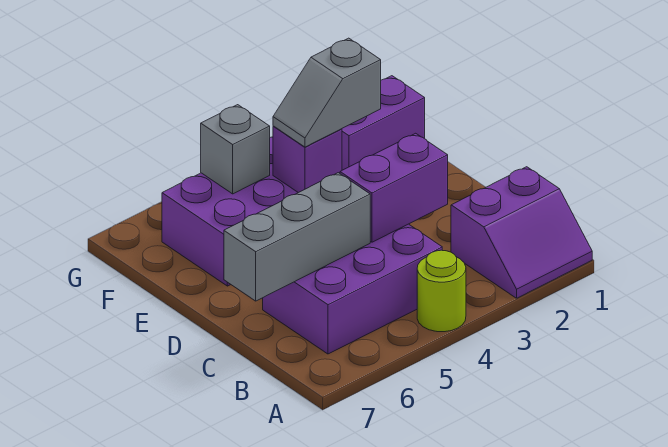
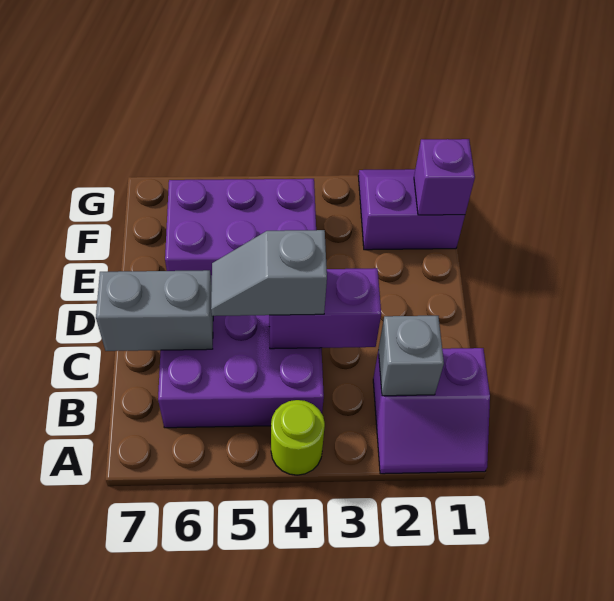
grey 1x3 brick [224,173,370,301] -> grey 1x2 brick [96,270,213,351]
grey 1x2 slope [273,38,381,147] -> grey 1x2 slope moved to [211,230,327,316]
purple 1x1 brick [273,126,342,193] -> purple 1x1 brick moved to [414,139,475,215]
grey 1x1 brick [201,105,270,194] -> grey 1x1 brick moved to [378,316,444,396]

